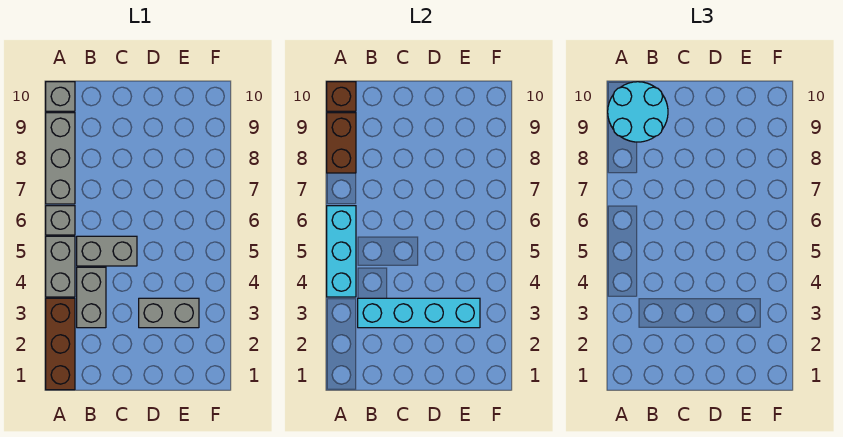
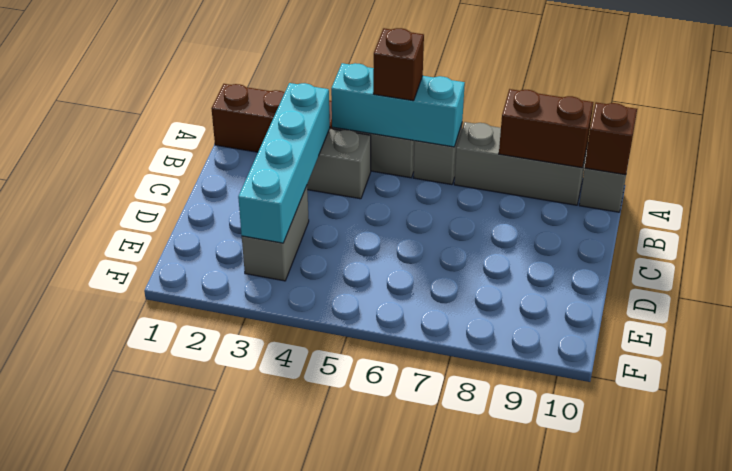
none -> brown 1x1 brick [373,28,424,101]
cyan 2x2 round brick [608,82,668,142] -> none
grey 1x2 brick [77,236,137,266] -> none

